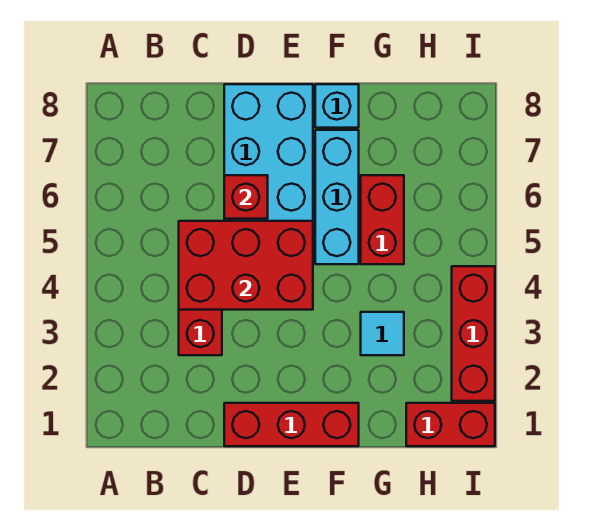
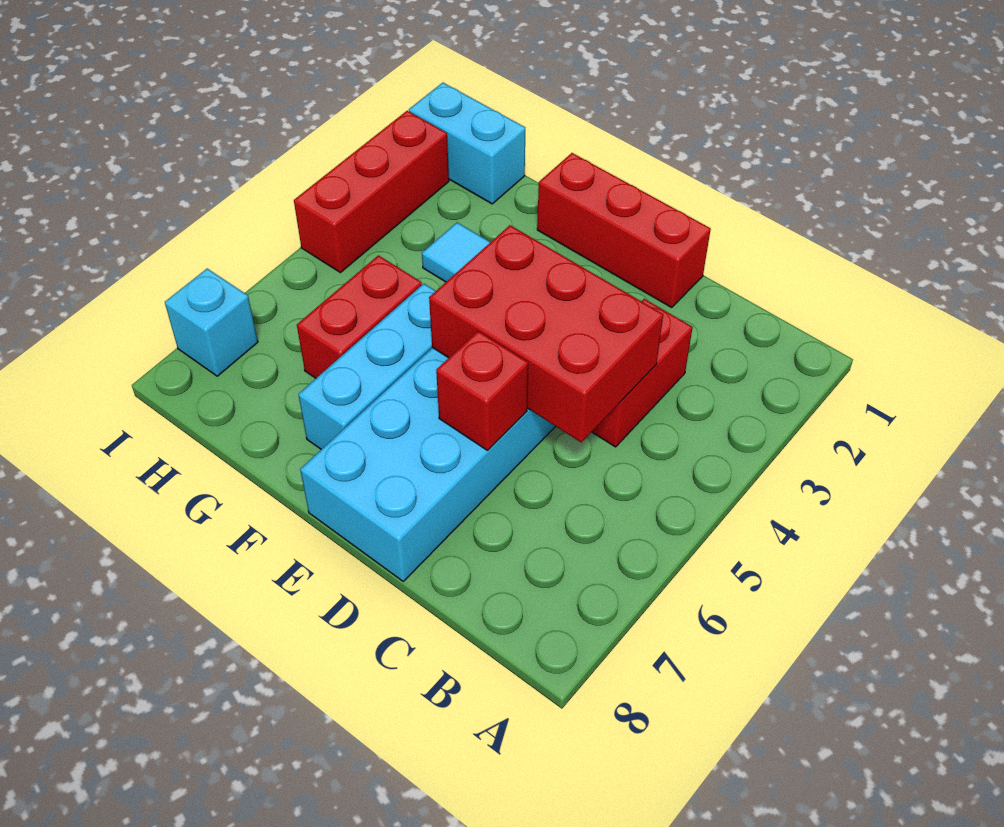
cyan 1x1 brick [315,84,359,128] -> cyan 1x1 brick moved to [165,269,258,376]
red 1x2 brick [406,403,495,446] -> cyan 1x2 brick [409,83,525,204]

